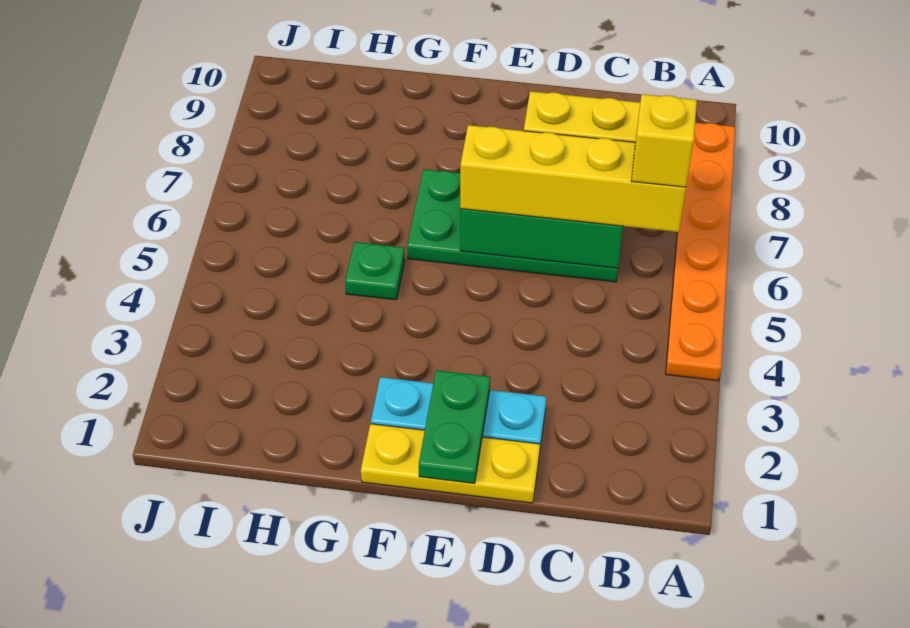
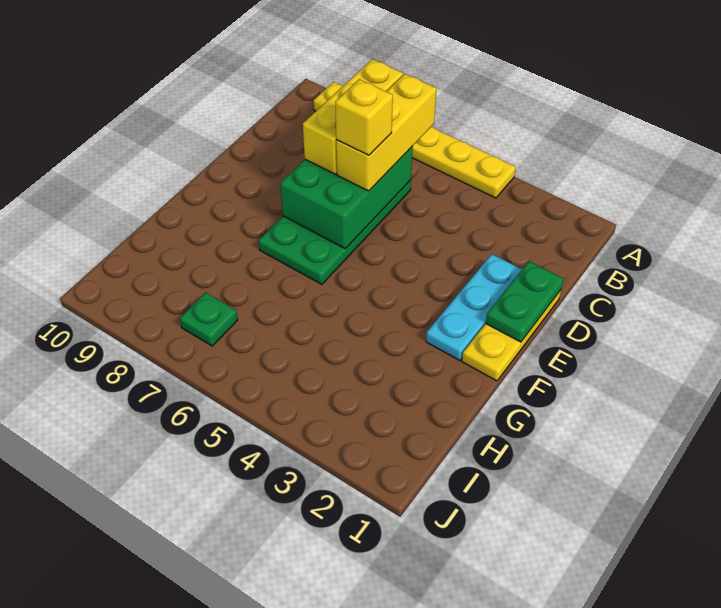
orange 1x6 plate [666,123,735,381] -> yellow 1x6 plate [314,82,516,198]
yellow 1x4 brick [460,125,686,232] -> yellow 1x3 brick [336,74,437,191]
yellow 1x1 brick [631,94,697,187] -> yellow 1x1 brick moved to [335,79,393,155]
green 1x2 plate [419,370,490,483] -> green 1x2 plate turned to [486,261,564,342]
green 1x1 plate [345,242,405,300] -> green 1x1 plate moved to [180,292,238,346]

